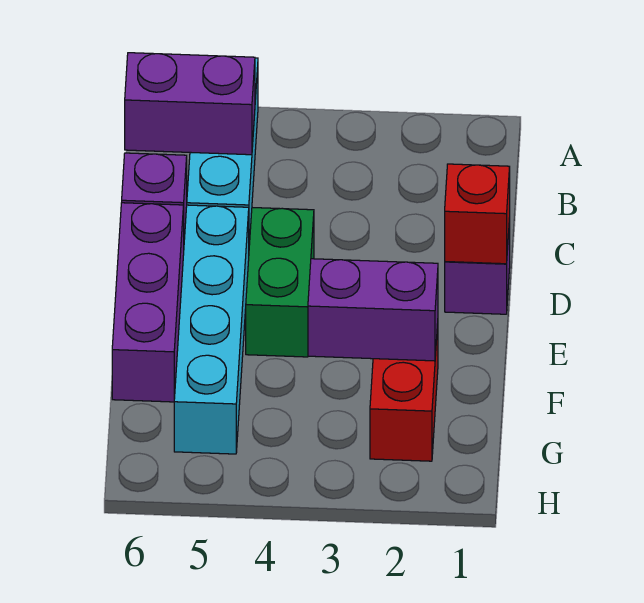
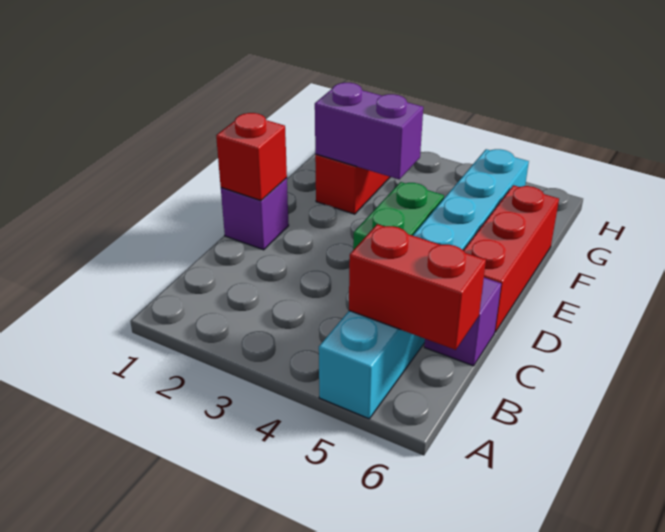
purple 1x2 brick [125,53,255,155] -> red 1x2 brick [349,224,486,350]
purple 1x3 brick [112,203,184,402] -> red 1x3 brick [463,185,559,332]

